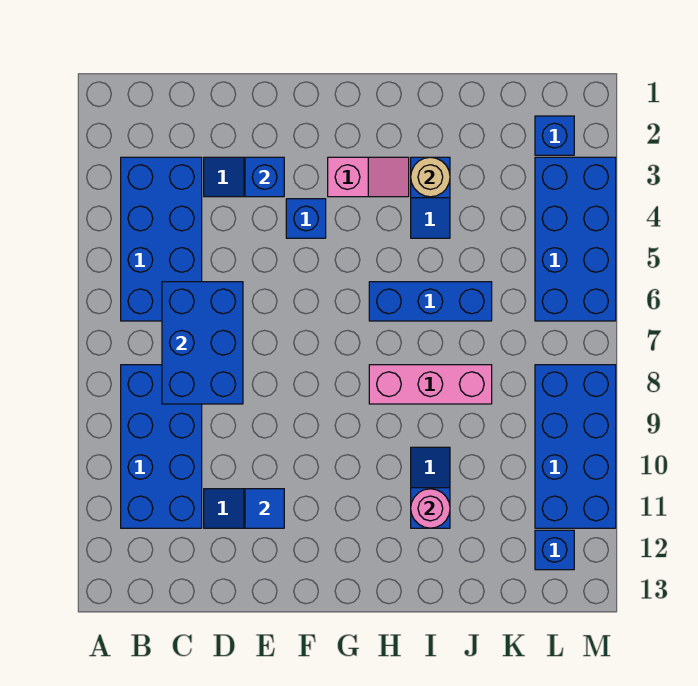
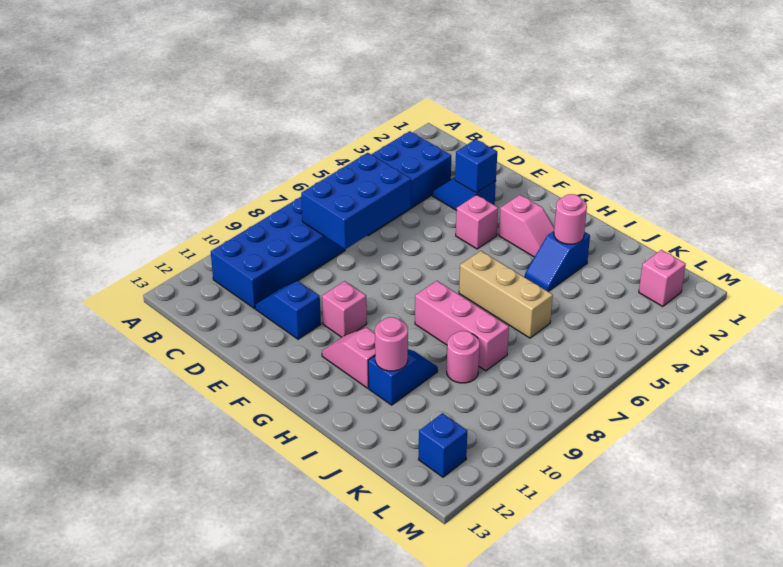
blue 1x1 tile [245,489,284,528] -> none
blue 1x1 brick [286,199,326,238] -> pink 1x1 brick [456,195,498,249]
none -> pink 1x1 brick [322,281,367,337]
none -> pink 1x2 slope [322,328,375,388]
blue 1x3 brick [369,282,492,321] -> tan 1x3 brick [459,251,553,338]
tan 1x1 round brick [411,157,450,197] -> pink 1x1 round brick [554,194,587,244]
none -> pink 1x1 round brick [447,331,480,383]
blue 1x1 brick [535,116,574,155] -> pink 1x1 brick [639,250,686,307]
blue 2x4 brick [535,157,616,321] -> none
blue 2x4 brick [535,365,616,528] -> none

